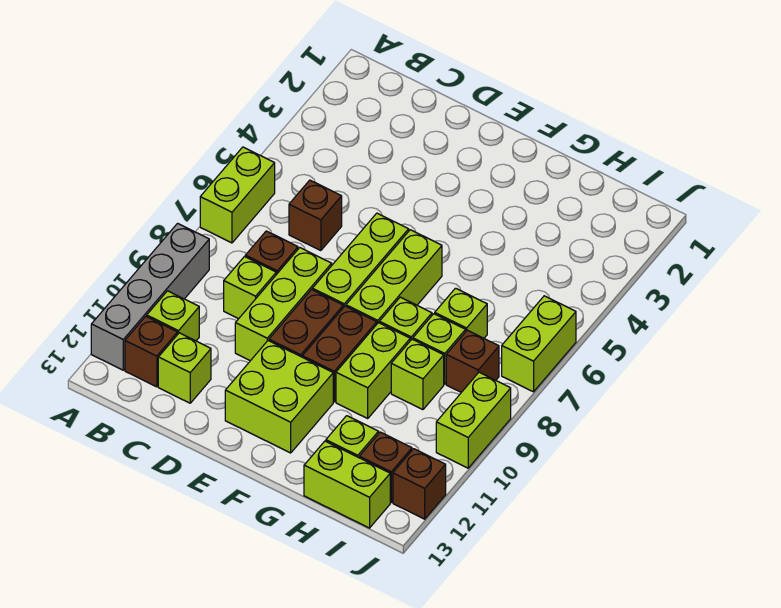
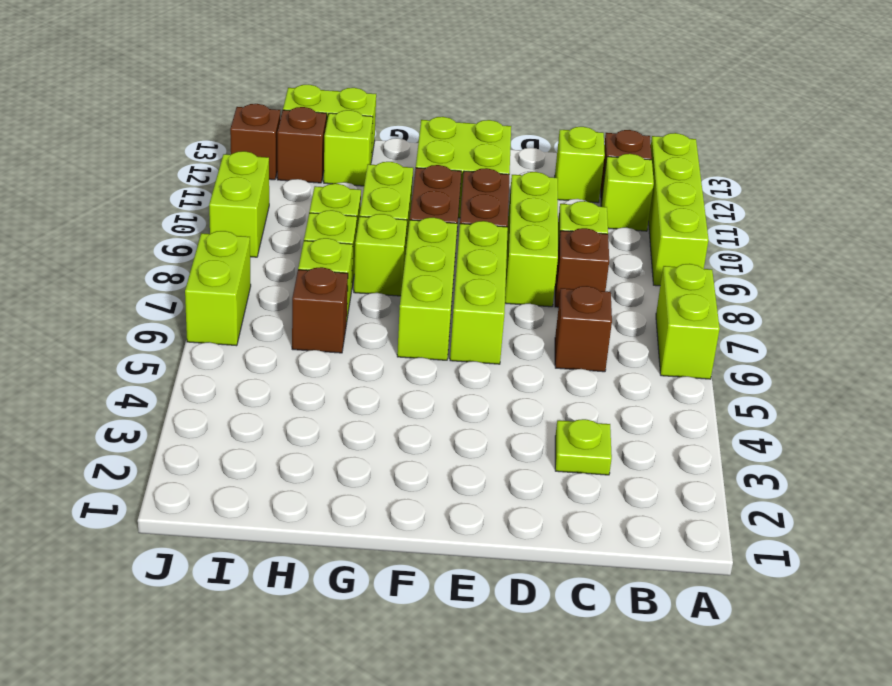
grey 1x4 brick [91,223,209,370] -> lime 1x4 brick [648,133,709,286]
none -> lime 1x1 plate [555,419,612,475]
brown 1x1 brick [446,330,499,392] -> brown 1x1 brick moved to [292,267,348,353]

